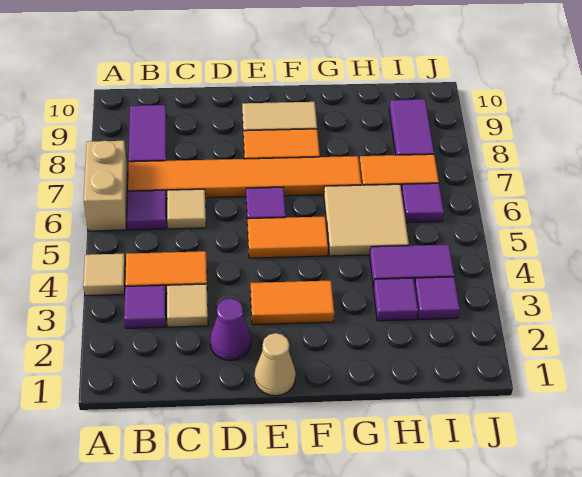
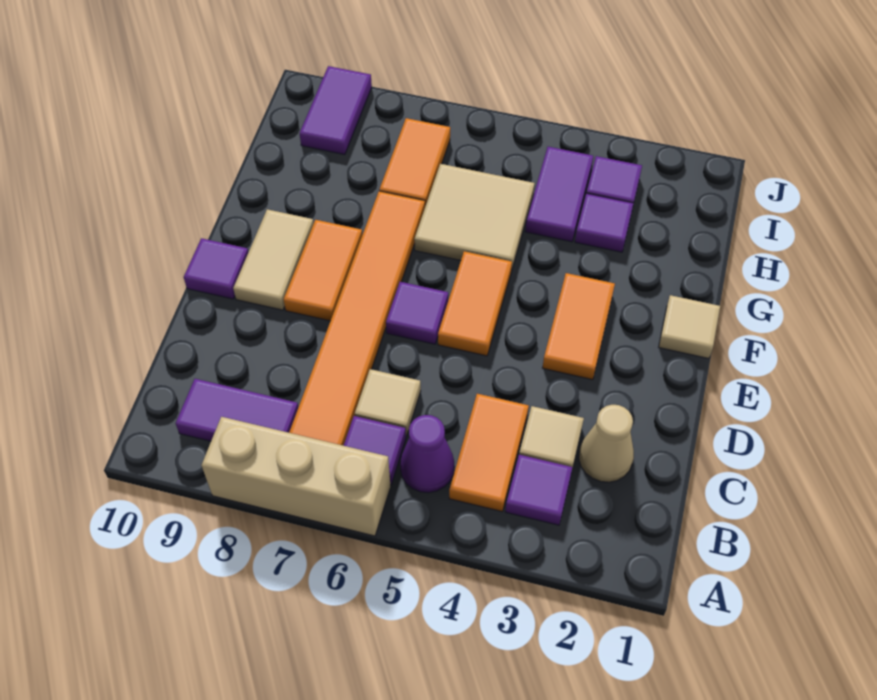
tan 1x1 tile [83,254,125,296] -> tan 1x1 tile moved to [659,295,720,359]
tan 1x2 brick [84,141,128,231] -> tan 1x3 brick [202,417,391,536]
purple 1x1 cone [210,298,251,360] -> purple 1x1 cone moved to [400,415,454,493]
tan 1x1 cone [254,333,296,396] -> tan 1x1 cone moved to [579,405,634,482]
purple 1x1 tile [401,183,444,223] -> purple 1x1 tile moved to [184,238,248,299]
purple 1x2 tile [389,99,434,155] -> purple 1x2 tile turned to [300,66,372,155]

